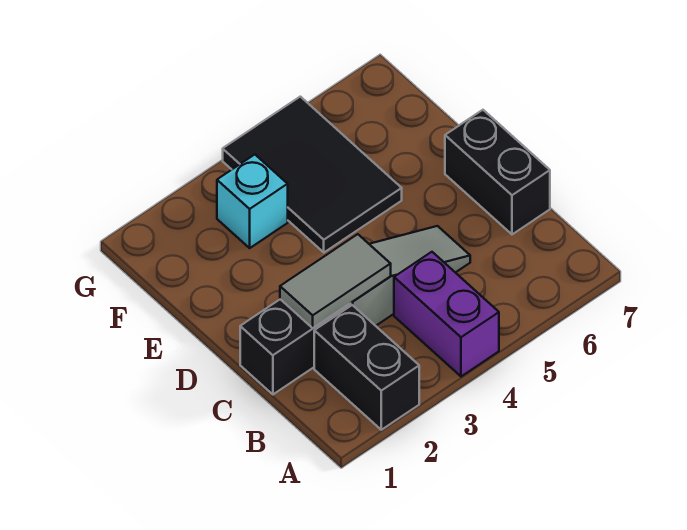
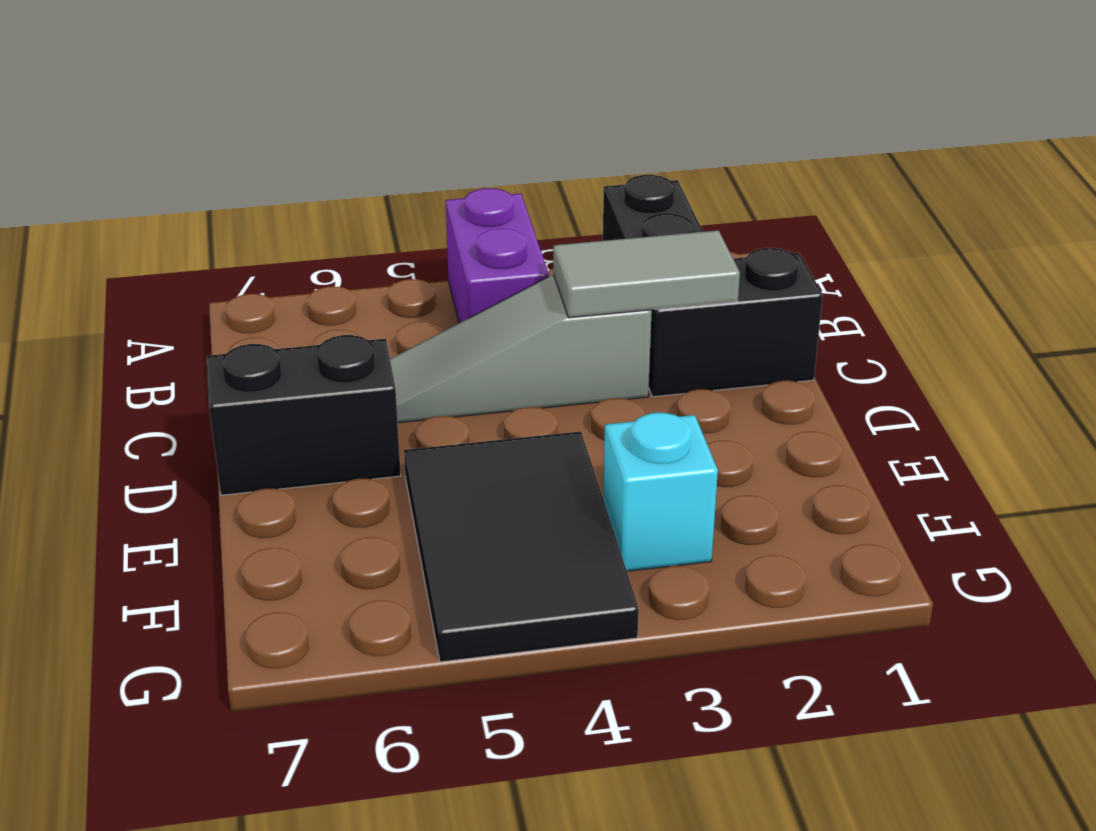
black 1x2 brick [445,110,550,234] -> black 1x2 brick turned to [207,335,401,495]

